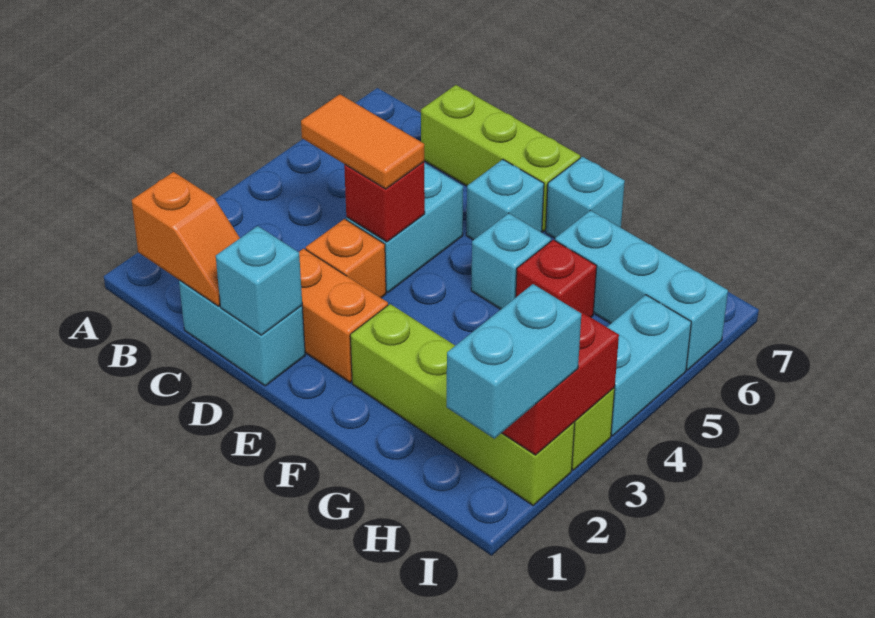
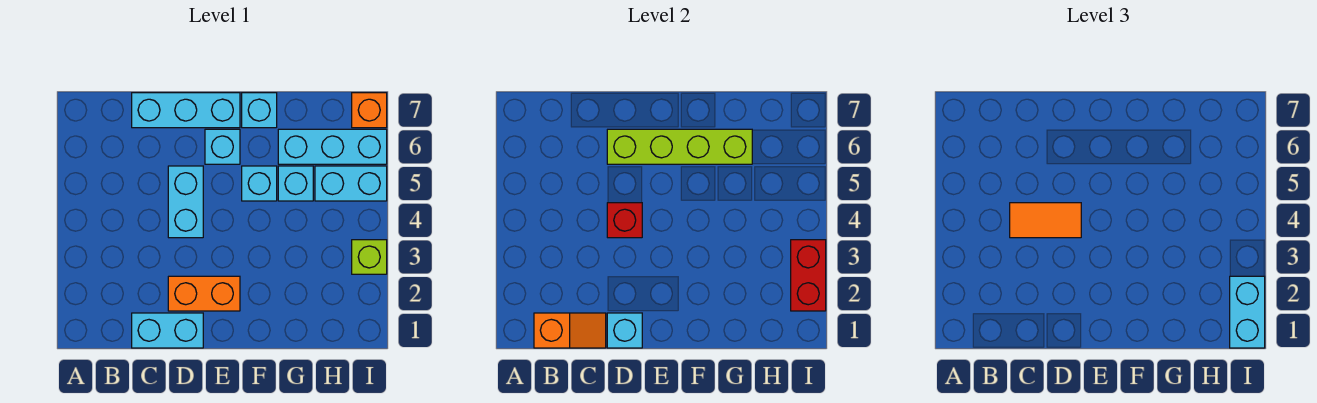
lime 1x3 brick [421,85,580,232] -> cyan 1x3 brick [132,93,240,128]
orange 1x1 brick [306,219,386,298] -> orange 1x1 brick moved to [352,93,387,128]
lime 1x4 brick [350,304,575,505] -> lime 1x4 brick moved to [607,129,752,164]
red 1x1 brick [516,240,597,317] -> cyan 1x1 brick [278,166,313,201]
cyan 1x2 brick [607,295,691,436] -> cyan 1x2 brick turned to [315,166,387,201]

